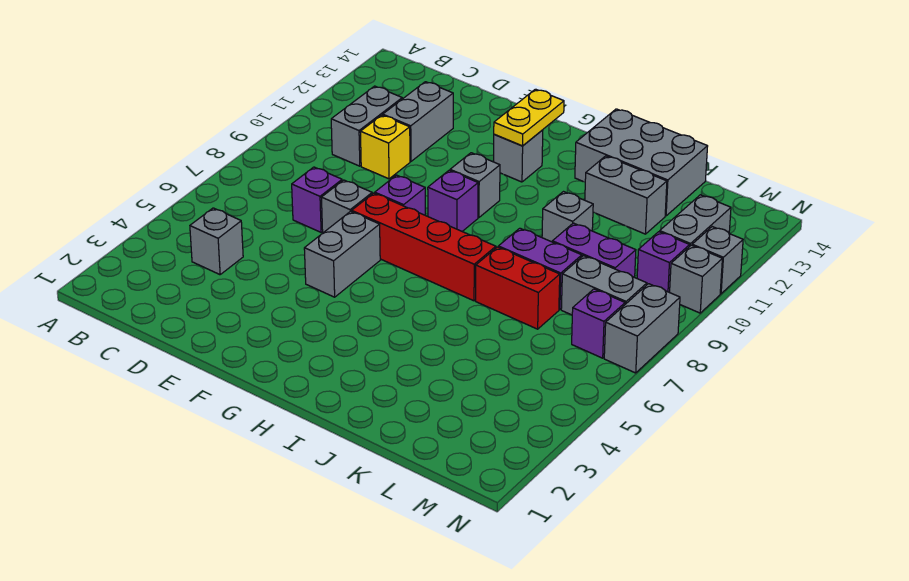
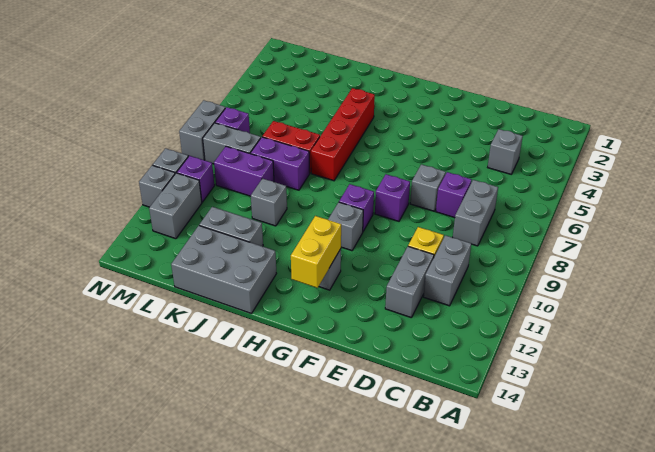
grey 1x2 brick [304,211,380,297] -> grey 1x2 brick moved to [453,180,498,246]
red 1x4 brick [352,193,496,301] -> red 1x4 brick turned to [311,88,375,181]
yellow 1x2 plate [494,89,564,146] -> yellow 1x2 brick [291,216,341,288]

